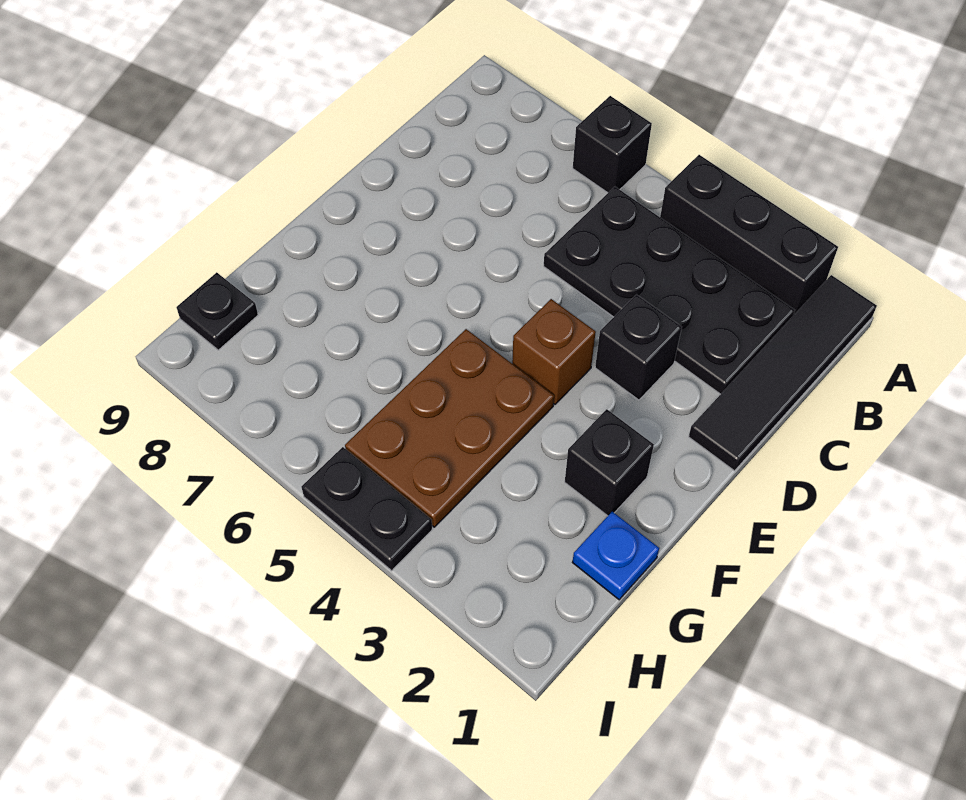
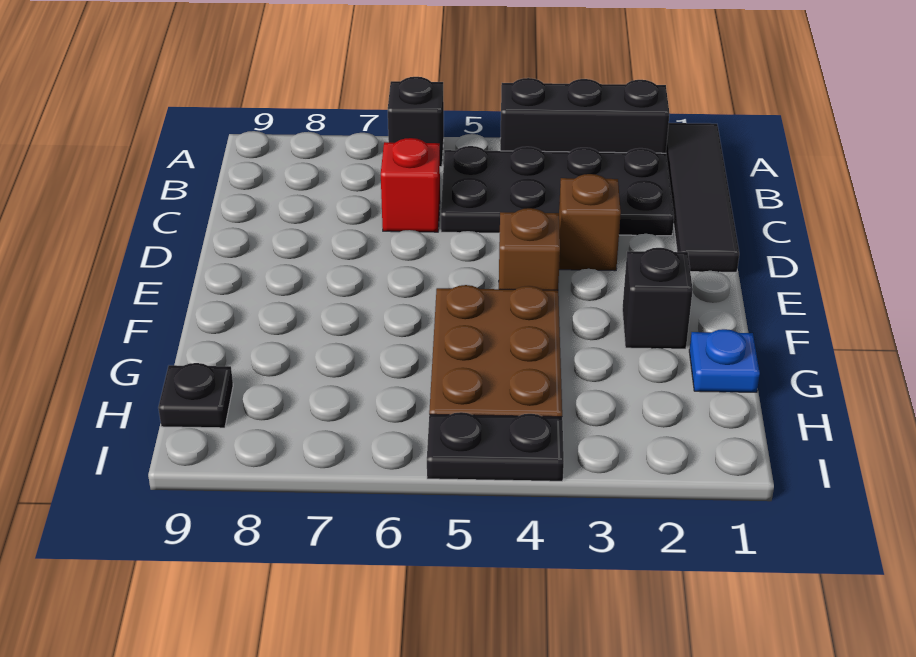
none -> red 1x1 brick [381,138,440,232]
black 1x1 brick [595,295,682,400] -> brown 1x1 brick [559,174,621,271]

